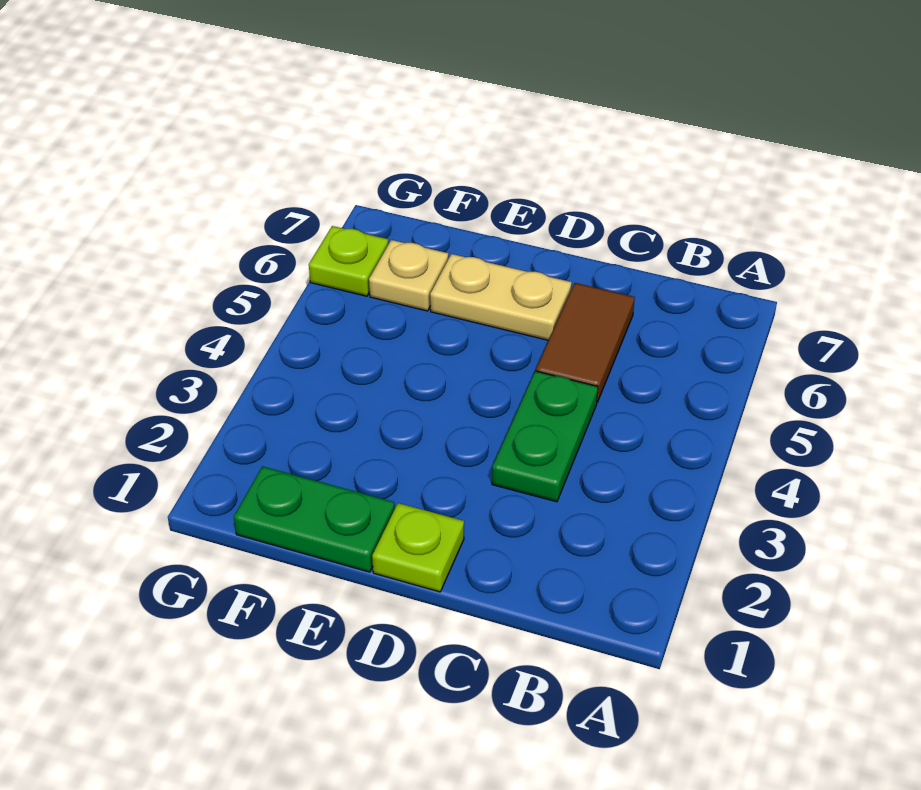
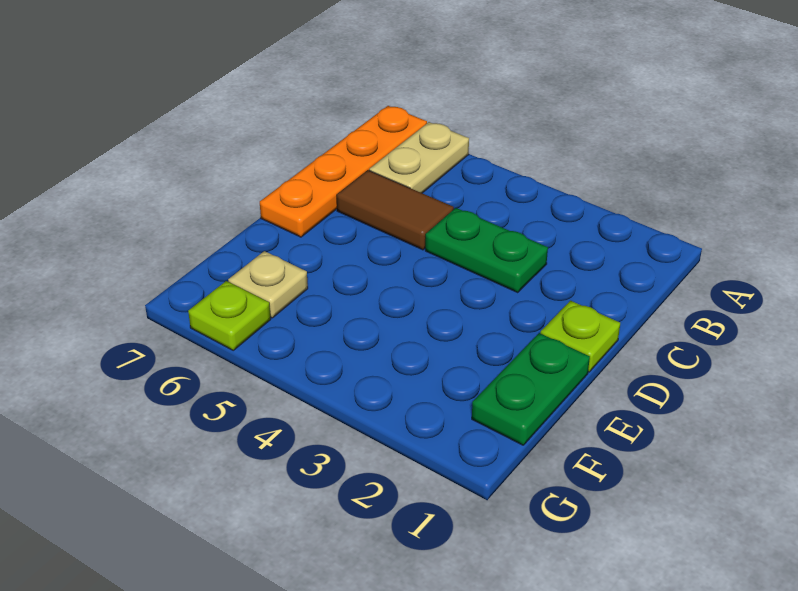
none -> orange 1x4 plate [260,106,427,237]
tan 1x2 plate [430,254,572,340] -> tan 1x2 plate moved to [369,122,469,193]

